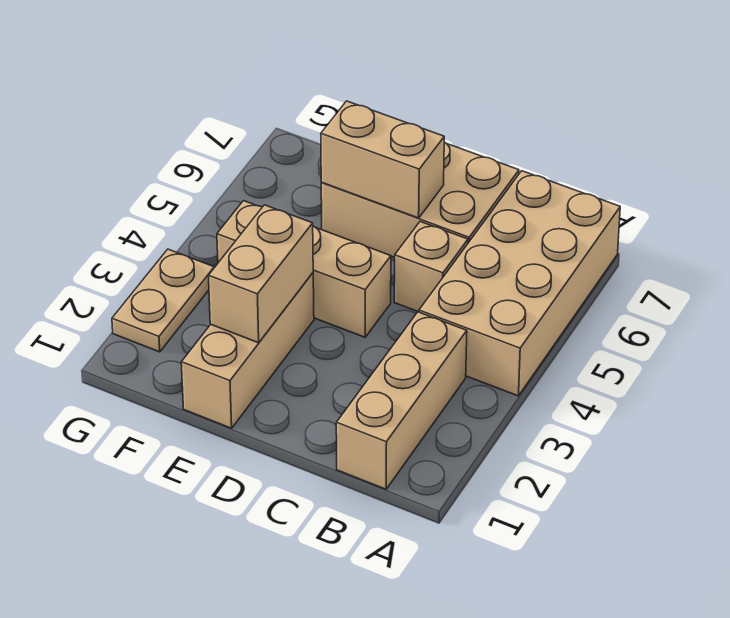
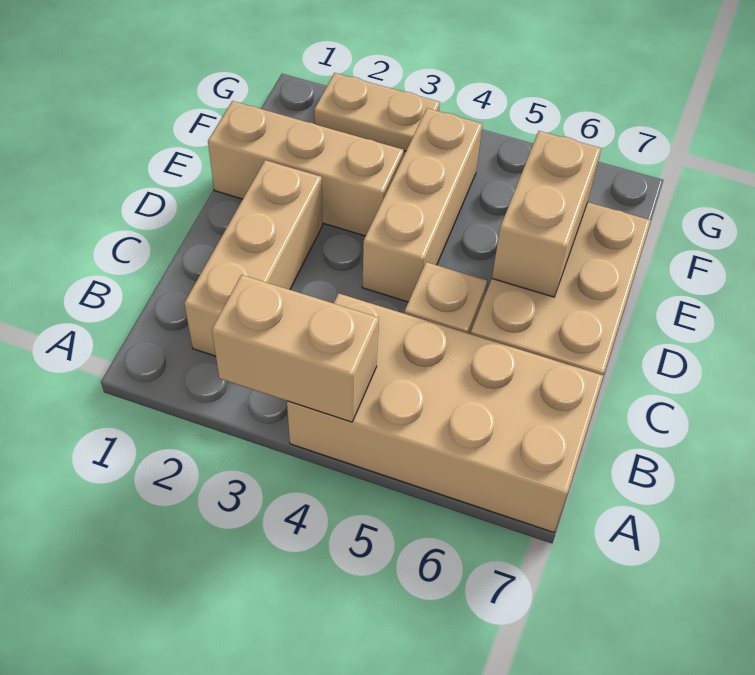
tan 1x3 brick [336,312,467,489] -> tan 1x3 brick turned to [184,160,323,356]
tan 1x2 brick [209,205,313,343] -> tan 1x2 brick moved to [212,275,379,422]

